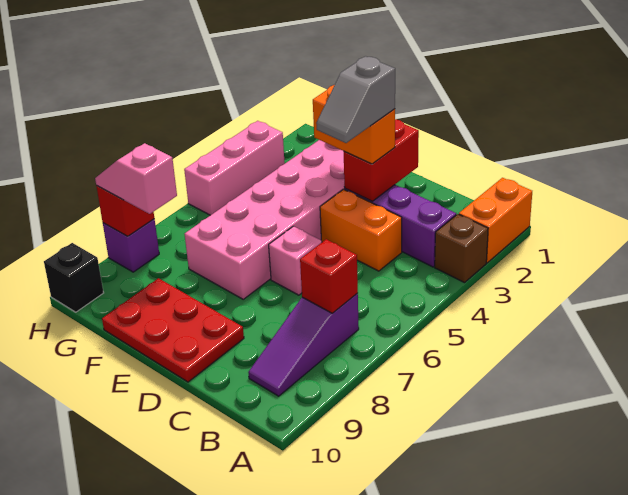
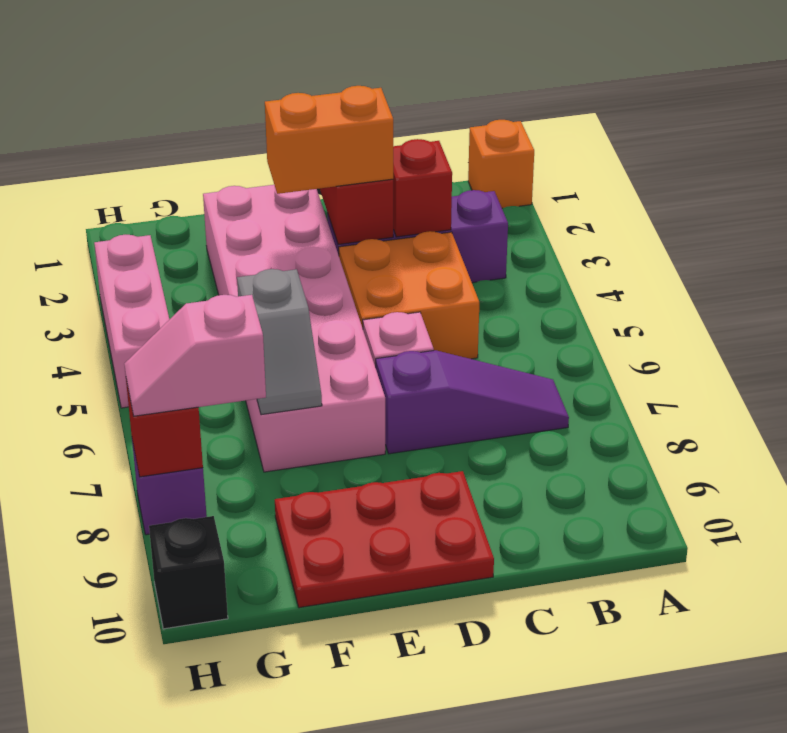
orange 1x2 brick [459,178,532,263] -> orange 1x1 brick [468,120,534,208]
brown 1x1 brick [435,214,488,283] -> none
purple 1x3 slope [248,293,359,396] -> purple 1x3 slope turned to [376,350,569,454]
red 1x1 brick [300,239,358,313] -> red 1x1 brick moved to [393,139,452,237]
orange 1x2 brick [320,189,402,271] -> orange 2x2 brick [339,231,479,359]
grey 1x2 slope [316,56,395,143] -> grey 1x2 slope moved to [237,269,322,415]

